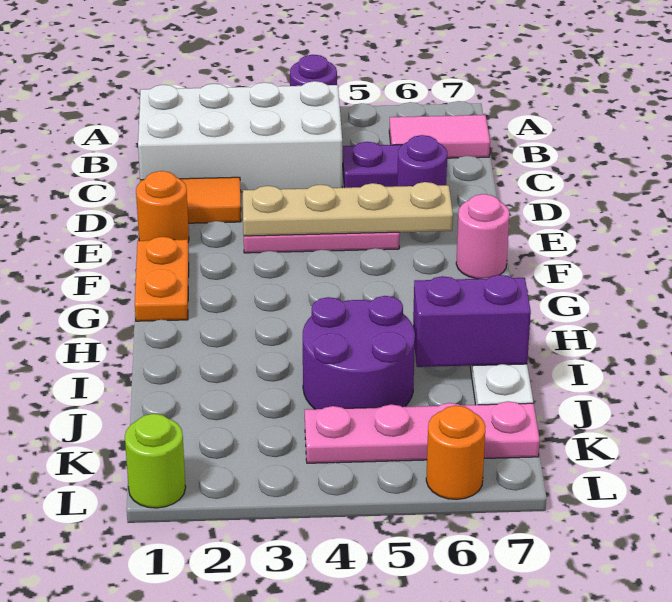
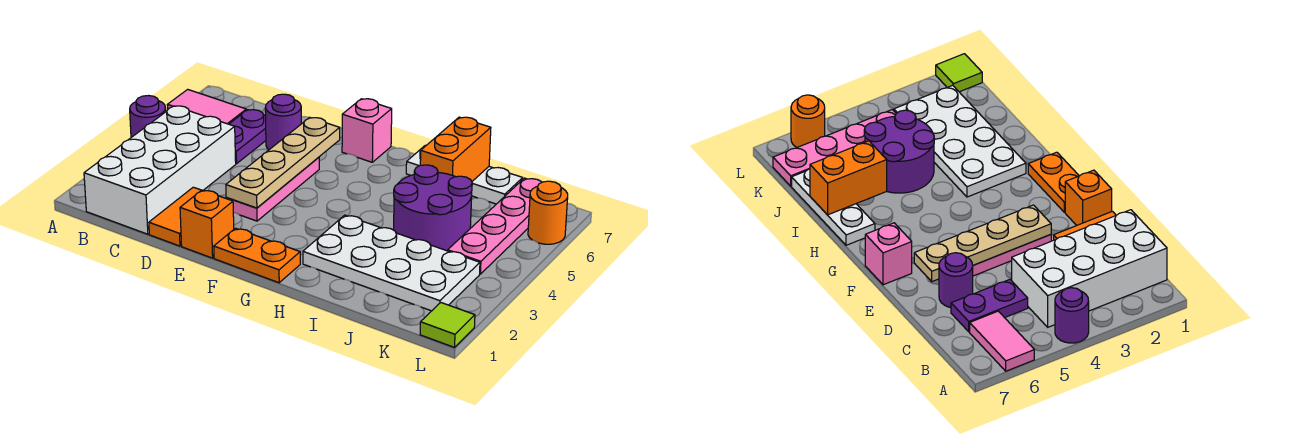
pink 1x2 tile [389,115,490,158] -> pink 1x2 tile turned to [167,89,246,124]
orange 1x1 round brick [136,171,189,241] -> orange 1x1 brick [180,190,234,258]
pink 1x1 round brick [456,194,510,279] -> pink 1x1 brick [342,99,392,162]
none -> white 2x4 plate [303,215,480,311]
purple 1x2 brick [413,275,531,367] -> orange 1x2 brick [420,117,491,181]
lime 1x1 round brick [125,414,186,508] -> lime 1x1 tile [420,303,475,347]

